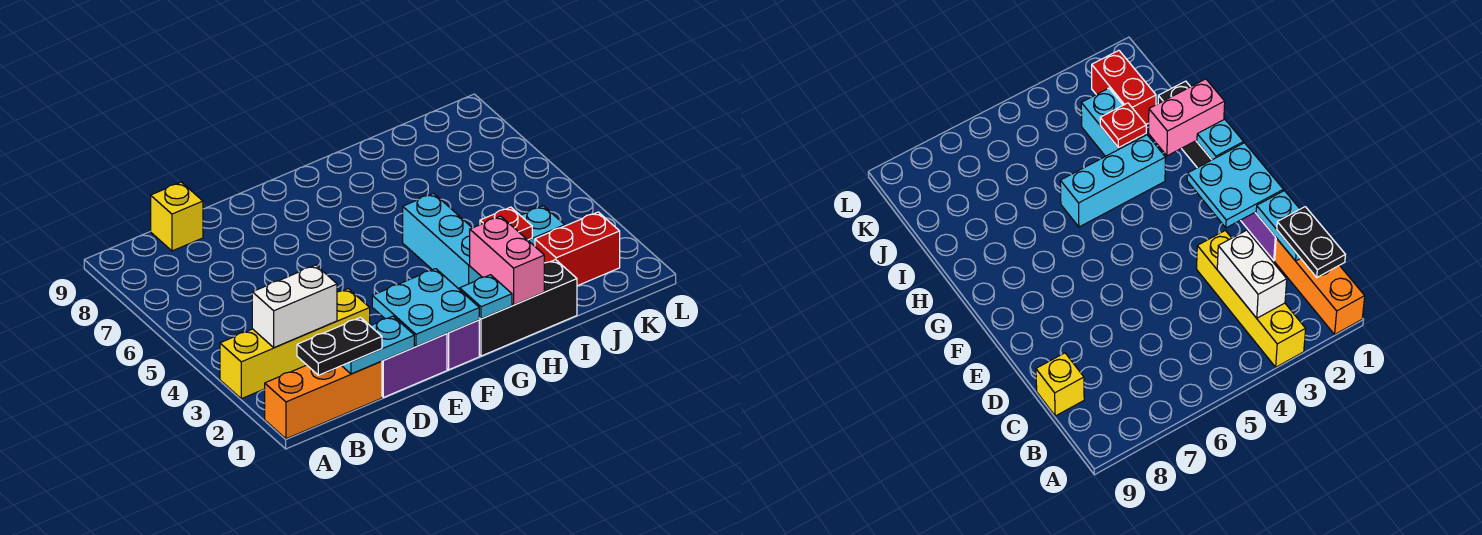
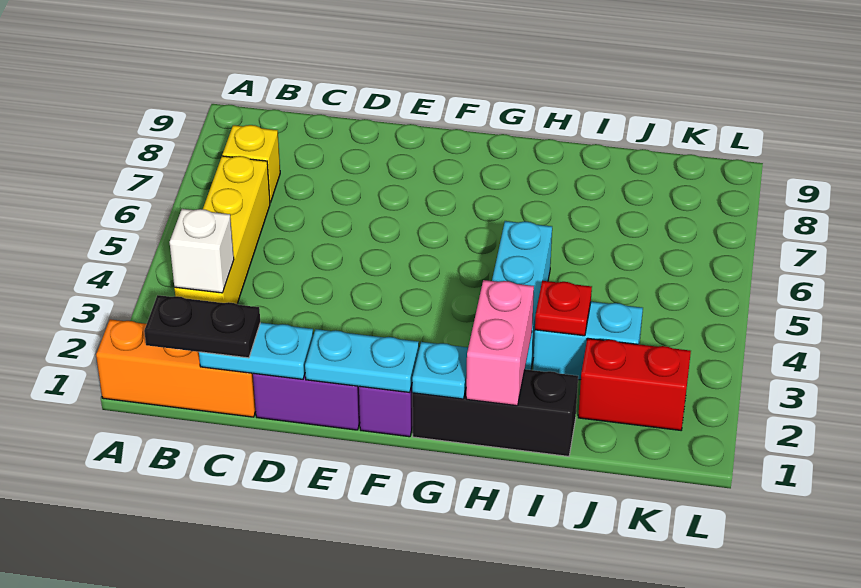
yellow 1x4 brick [220,289,370,399] -> yellow 1x4 brick turned to [174,156,270,304]
white 1x2 brick [252,265,337,347] -> white 1x1 brick [170,209,234,293]
yellow 1x1 brick [151,182,203,251] -> yellow 1x1 brick moved to [222,125,280,203]
cyan 2x2 plate [372,269,479,346] -> cyan 1x2 plate [305,329,419,392]

